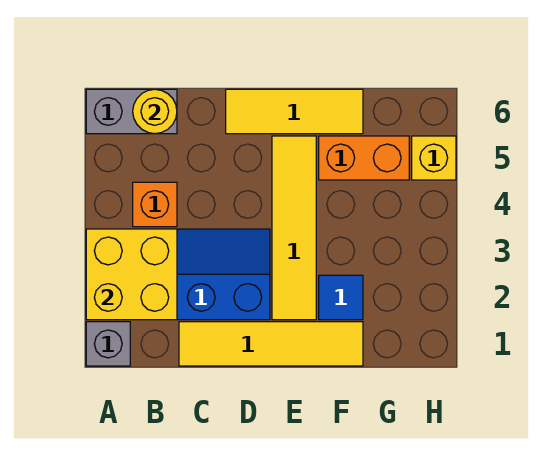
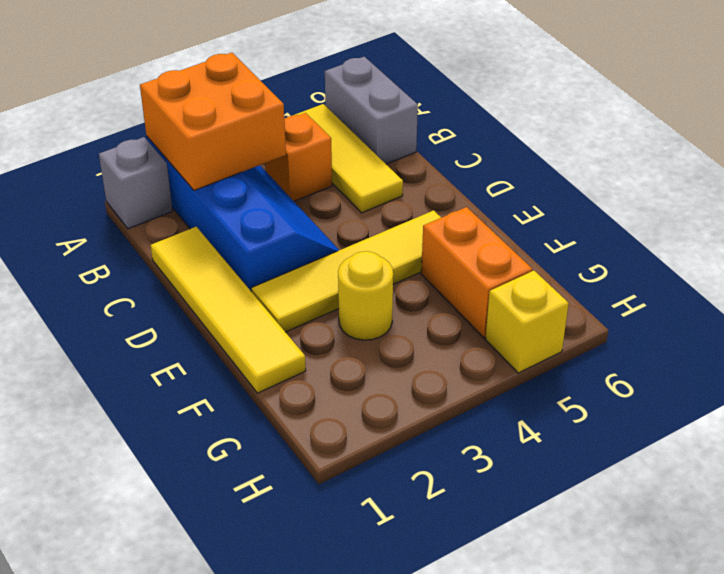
yellow 2x2 brick [86,229,177,320] -> orange 2x2 brick [140,53,286,190]
yellow 1x1 round brick [133,89,177,134] -> yellow 1x1 round brick moved to [338,251,393,340]
yellow 1x3 tile [226,89,363,134] -> yellow 1x3 tile moved to [295,104,403,213]
blue 1x1 tile [319,275,363,320] -> none

